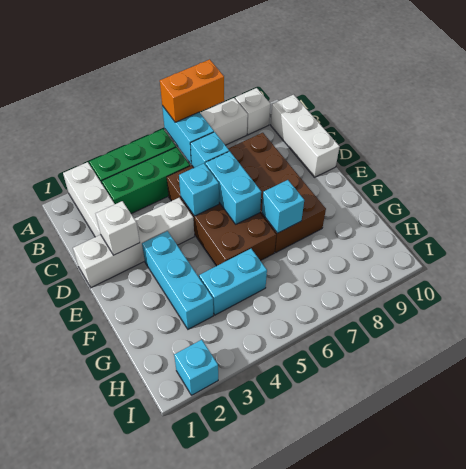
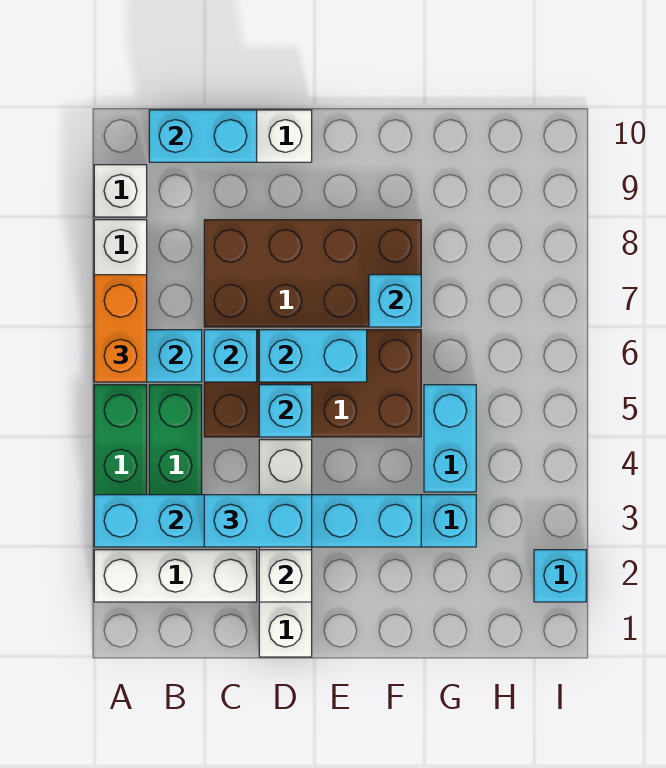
none -> cyan 1x6 brick [94,495,421,547]
none -> cyan 1x2 brick [149,110,257,162]
none -> cyan 1x2 brick [204,495,312,547]

